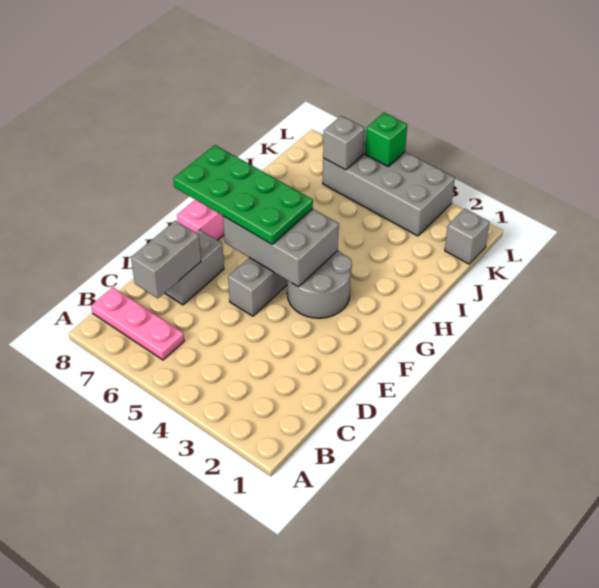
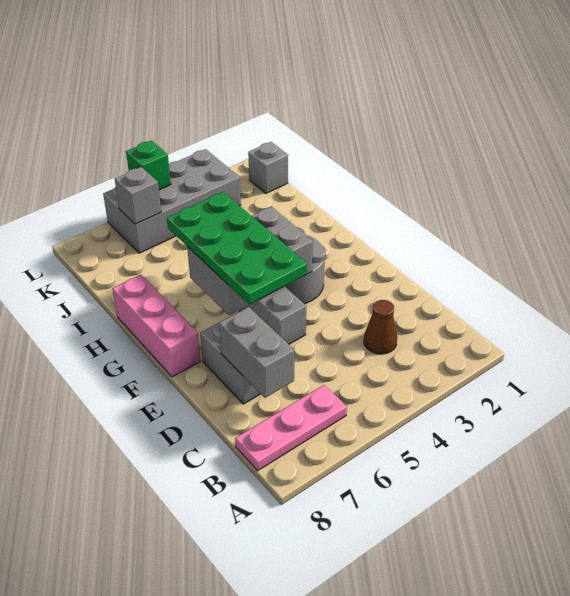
none -> brown 1x1 cone [364,300,397,354]
green 2x4 plate [173,145,313,244] -> green 2x4 plate turned to [167,192,307,304]

